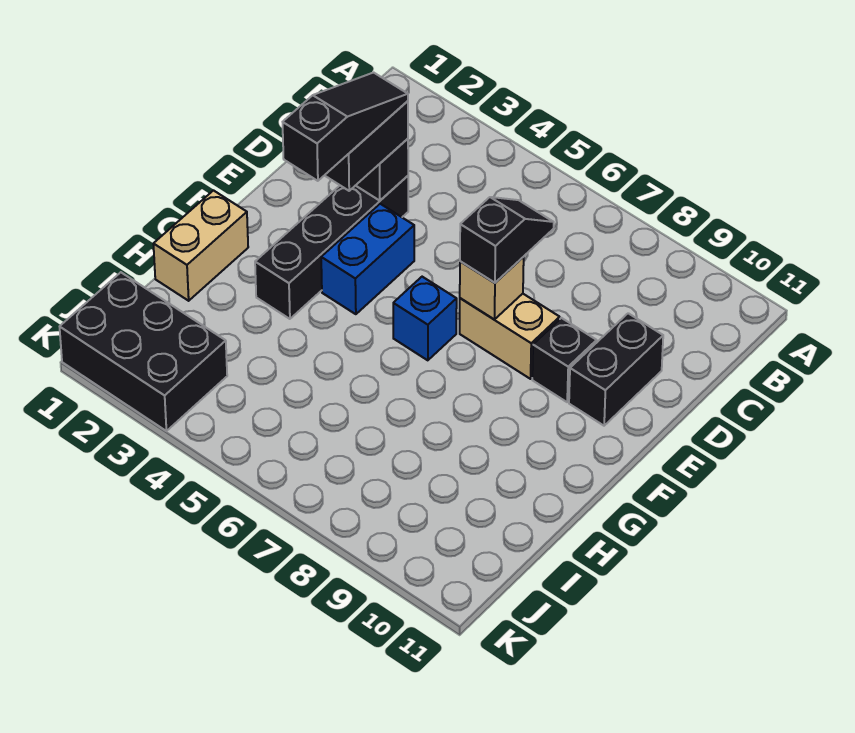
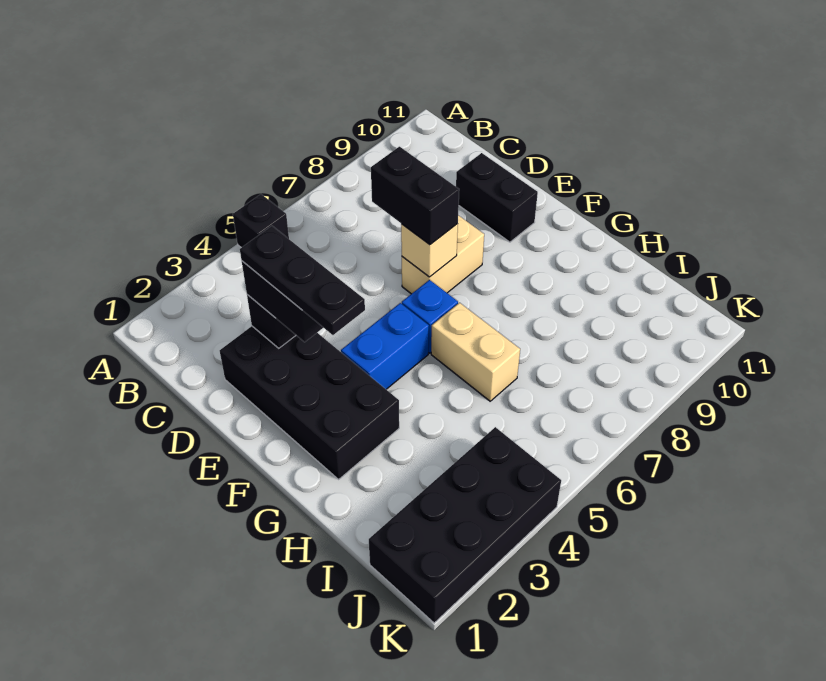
black 1x4 brick [255,176,408,319] -> black 2x4 brick [220,326,399,479]
black 1x3 slope [283,73,408,181] -> black 1x3 plate [240,226,365,335]
black 1x2 slope [460,197,554,283] -> black 1x2 brick [371,147,459,245]
blue 1x2 brick [321,204,414,314] -> blue 1x2 brick turned to [341,303,429,389]
black 1x1 brick [532,318,597,402] -> black 1x1 brick moved to [233,194,289,248]
tan 1x2 brick [153,191,248,301] -> tan 1x2 brick moved to [431,303,520,401]
black 2x3 brick [60,272,227,431] -> black 2x4 brick [369,427,561,623]

